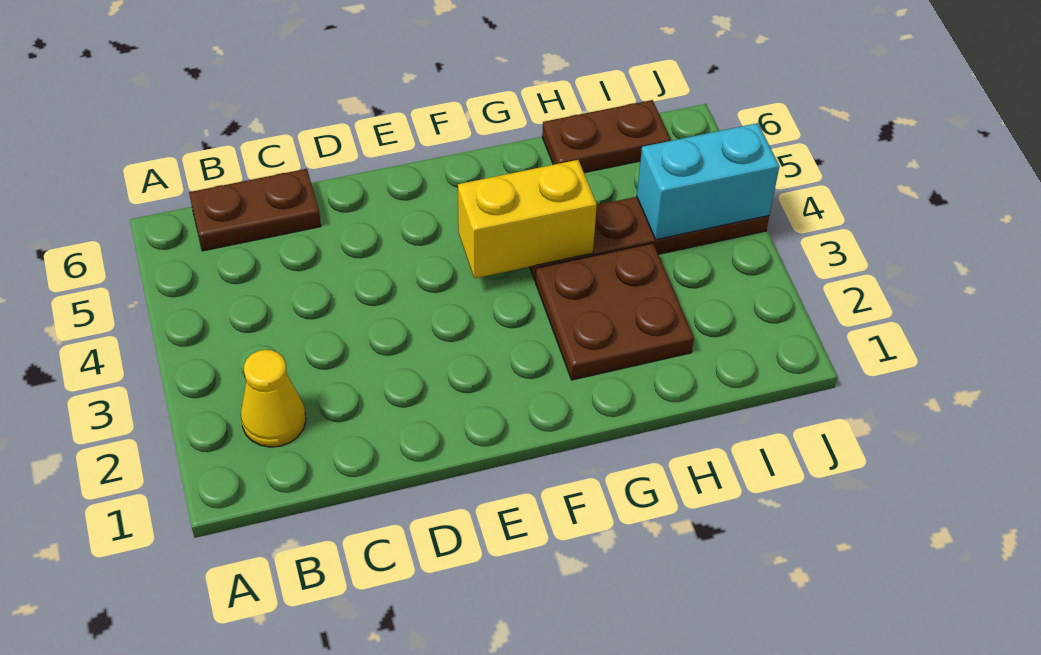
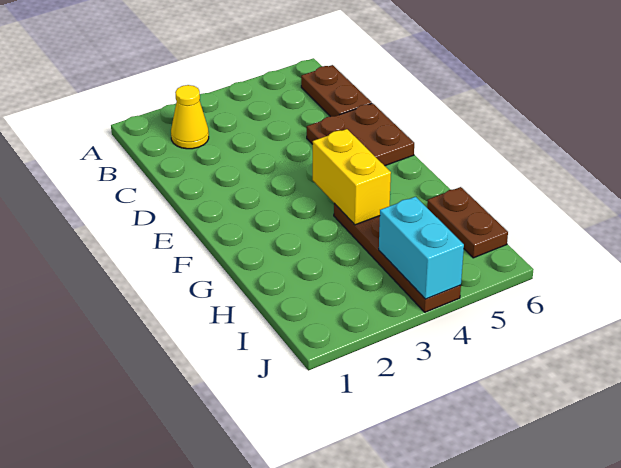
brown 2x2 plate [536,243,694,380] -> brown 2x2 plate moved to [307,103,414,166]

